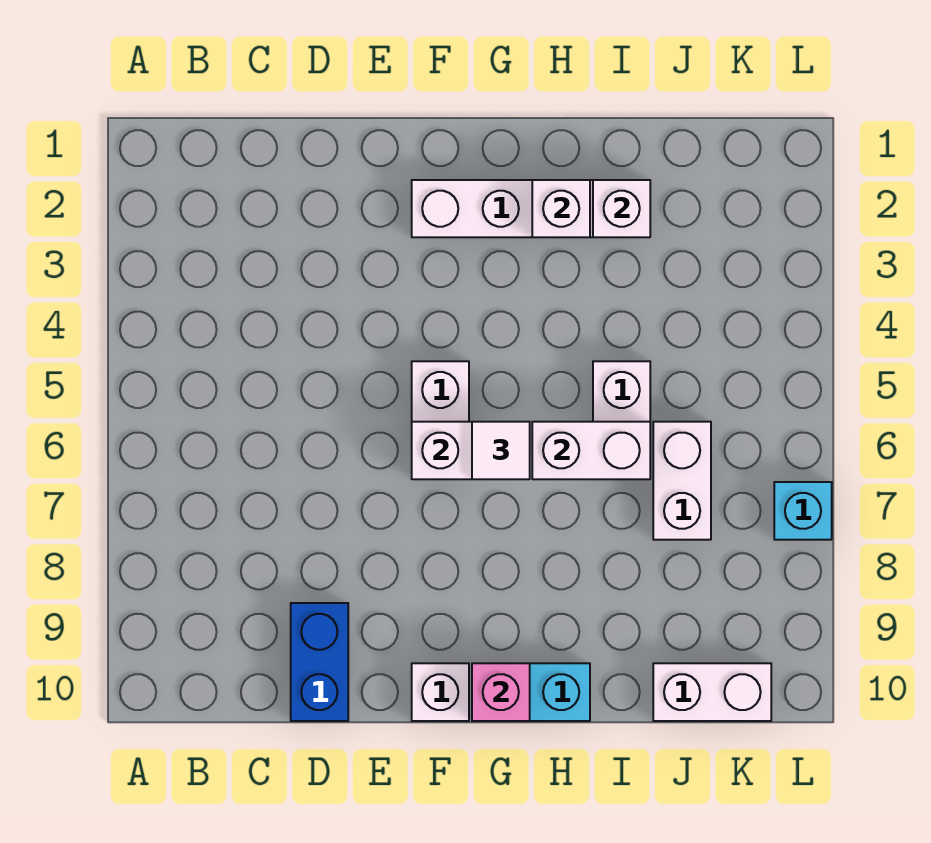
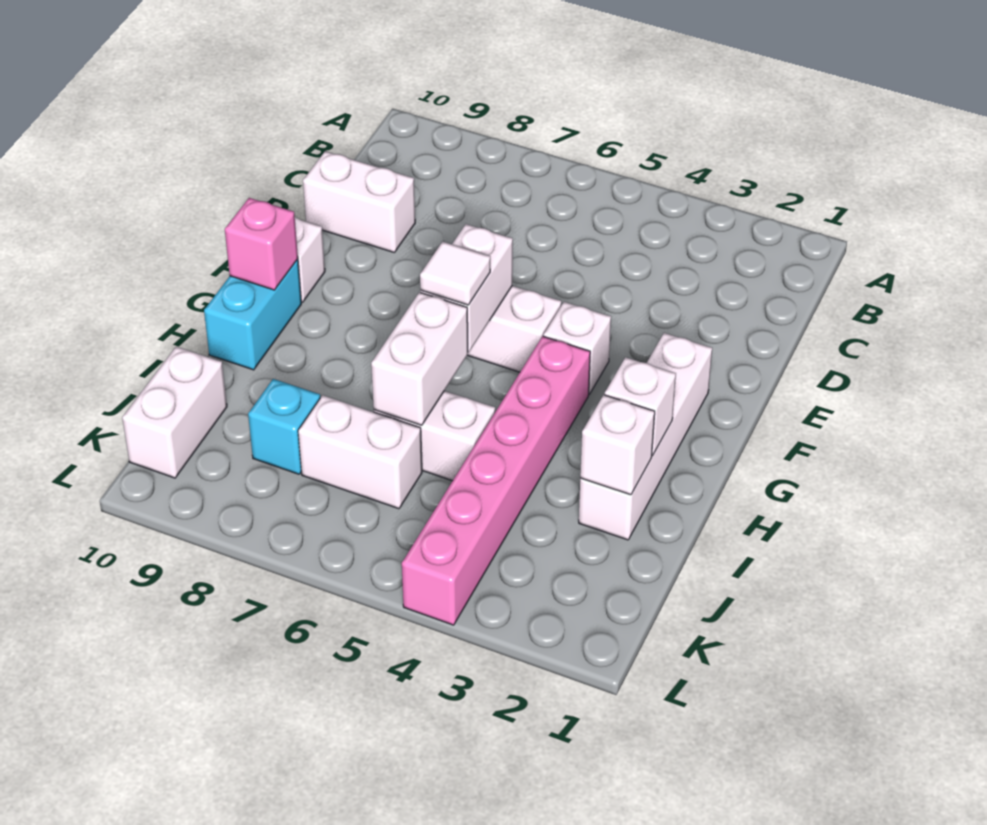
blue 1x2 brick [291,603,348,721] -> white 1x2 brick [303,151,415,252]
none -> white 1x1 brick [543,302,611,394]
none -> pink 1x6 brick [402,336,590,625]
cyan 1x1 brick [774,482,832,540] -> cyan 1x1 brick moved to [248,379,320,474]

